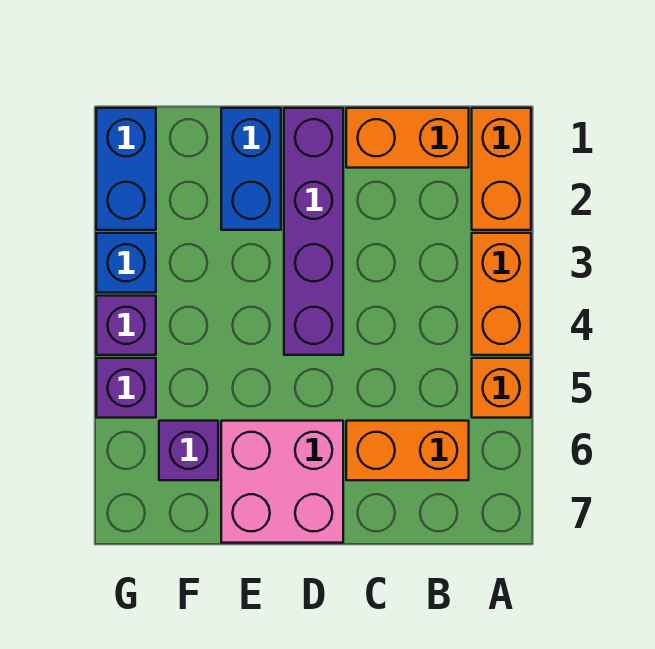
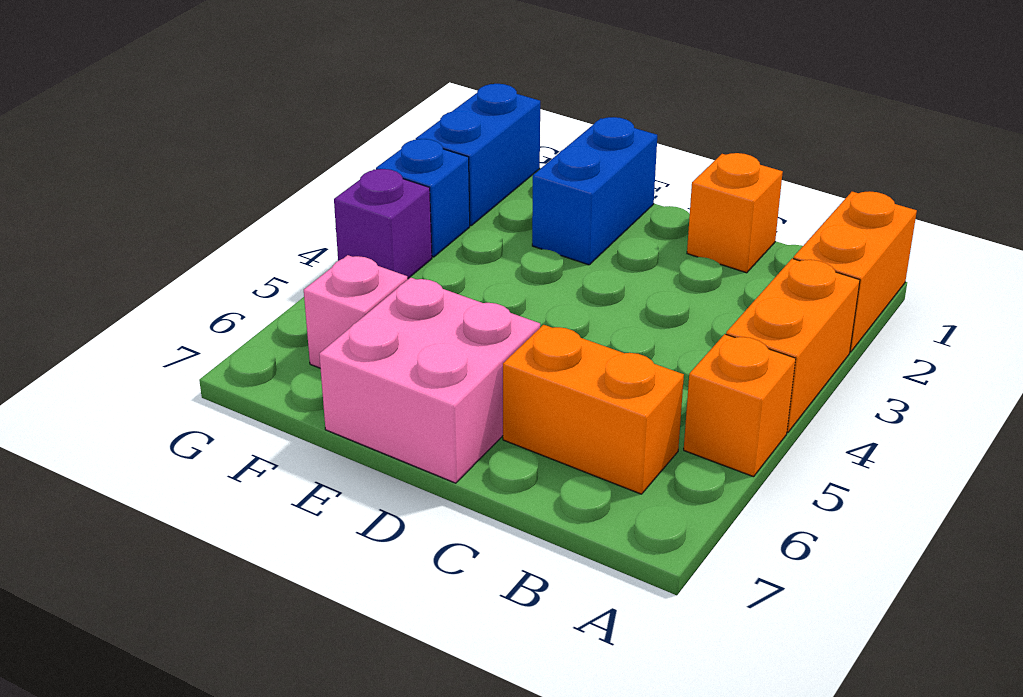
orange 1x2 brick [346,108,469,168] -> orange 1x1 brick [687,153,783,273]
purple 1x4 brick [284,108,343,355] -> none
purple 1x1 brick [159,421,218,480] -> pink 1x1 brick [304,255,408,368]
purple 1x1 brick [96,358,156,418] -> none

